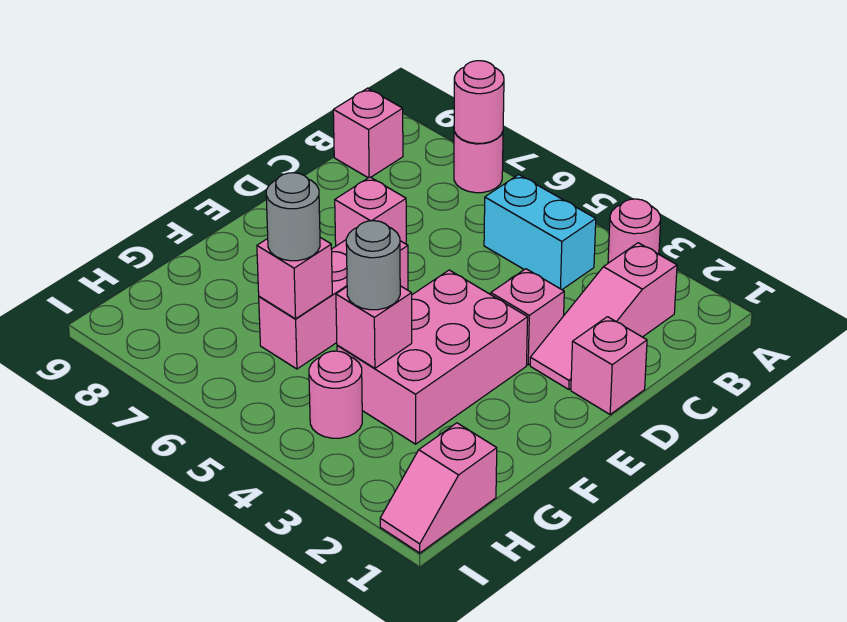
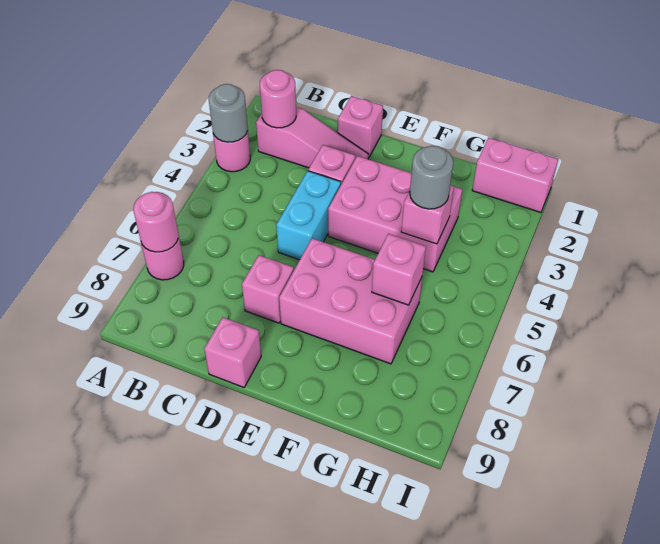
cyan 1x2 brick [484,175,596,290] -> cyan 1x2 brick moved to [276,171,341,260]
pink 1x1 brick [333,88,403,178] -> pink 1x1 brick moved to [204,317,261,387]
pink 1x3 brick [259,240,408,369] -> pink 2x3 brick [279,238,422,364]
grey 1x1 round brick [266,173,320,261] -> grey 1x1 round brick moved to [209,84,248,142]
pink 1x2 slope [380,423,497,553] -> pink 1x2 brick [472,138,558,212]
pink 1x1 round brick [309,351,362,438] -> pink 1x1 round brick moved to [260,70,296,128]

